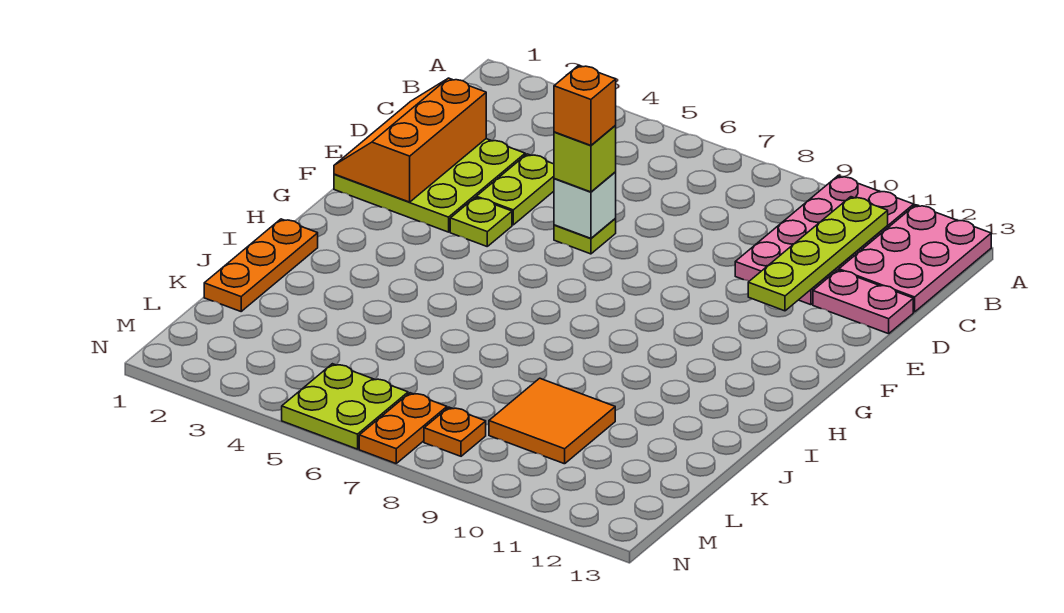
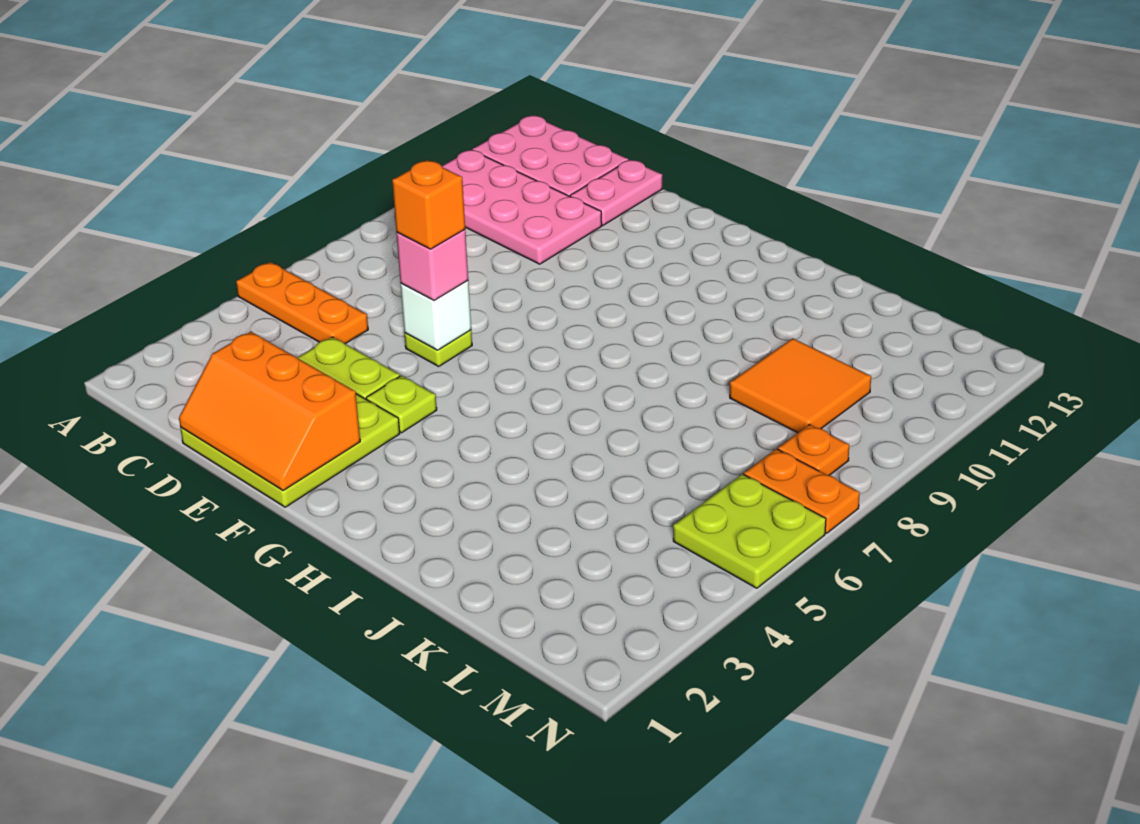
lime 1x4 plate [748,197,888,311] -> none
lime 1x1 brick [554,126,616,192] -> pink 1x1 brick [396,230,468,301]
orange 1x3 plate [204,219,318,311] -> orange 1x3 plate moved to [236,262,368,344]

